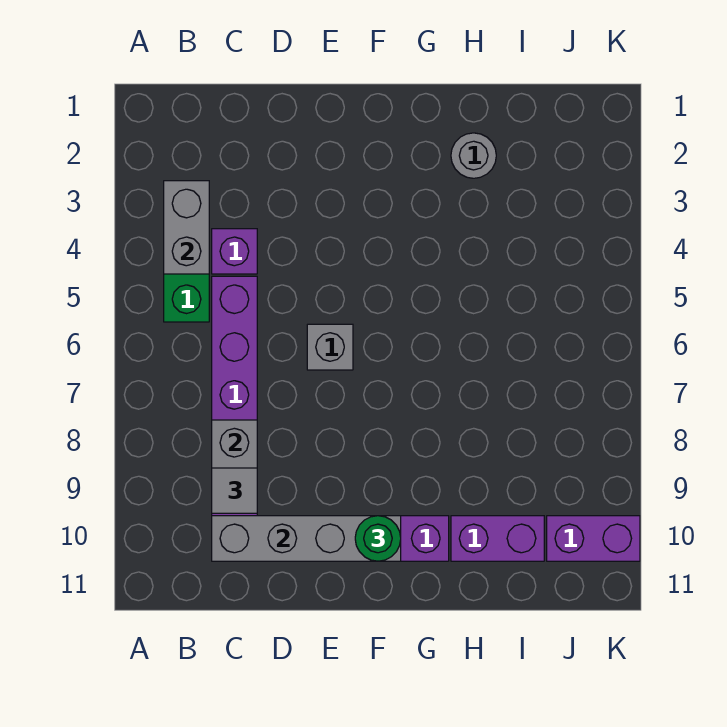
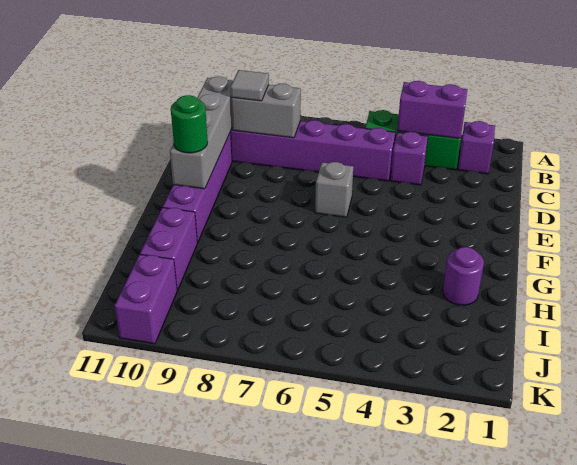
none -> purple 1x1 brick [458,121,495,174]
grey 1x2 brick [164,181,209,274] -> purple 1x2 brick [397,81,468,139]
grey 1x1 round brick [451,133,496,178] -> purple 1x1 round brick [443,247,484,305]

